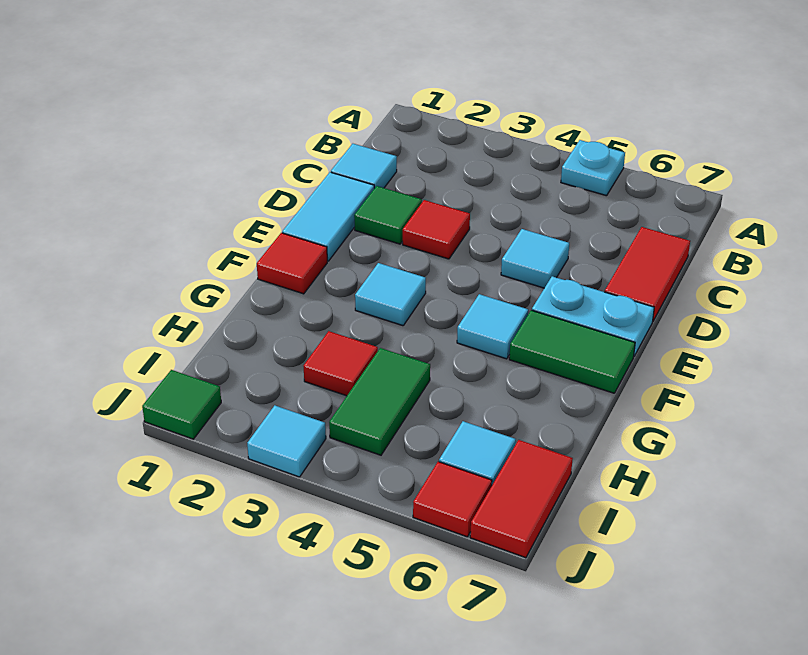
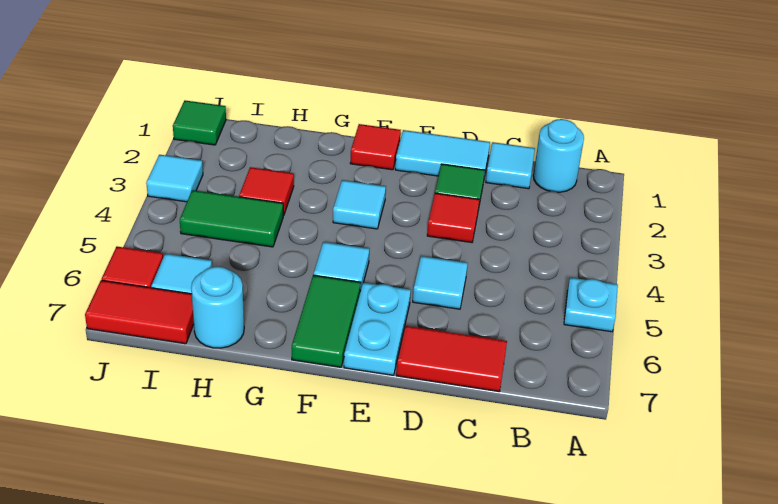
none -> cyan 1x1 round brick [533,119,584,192]
none -> cyan 1x1 round brick [191,266,244,348]

